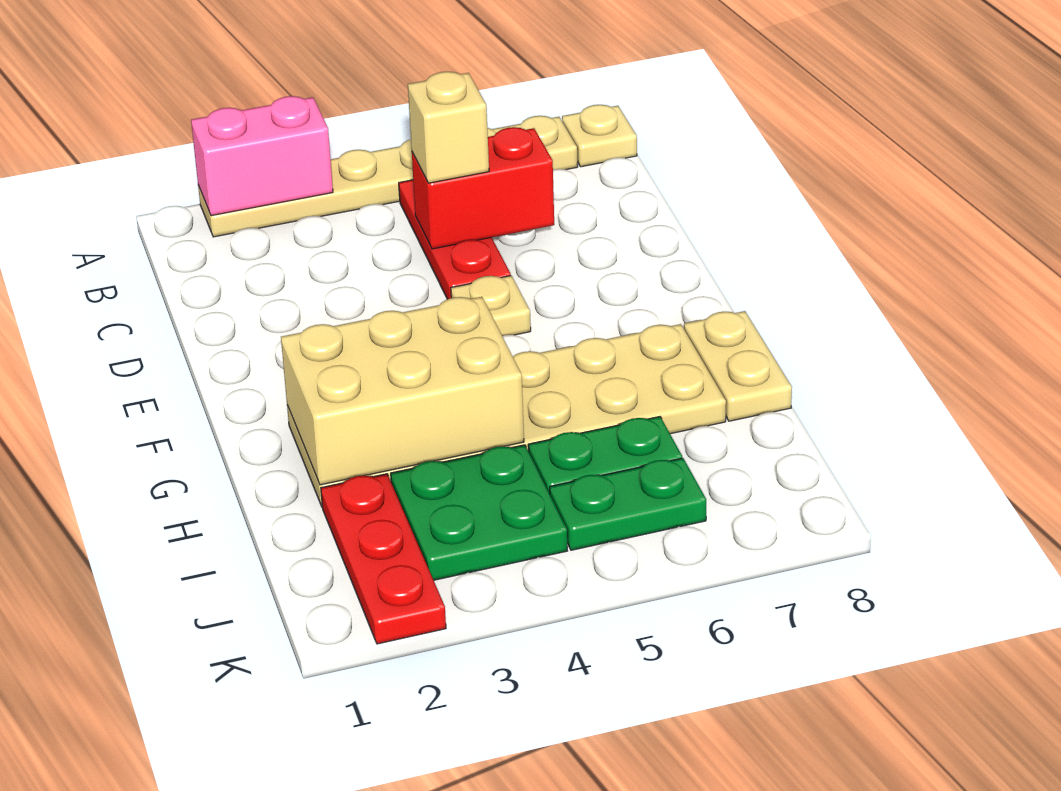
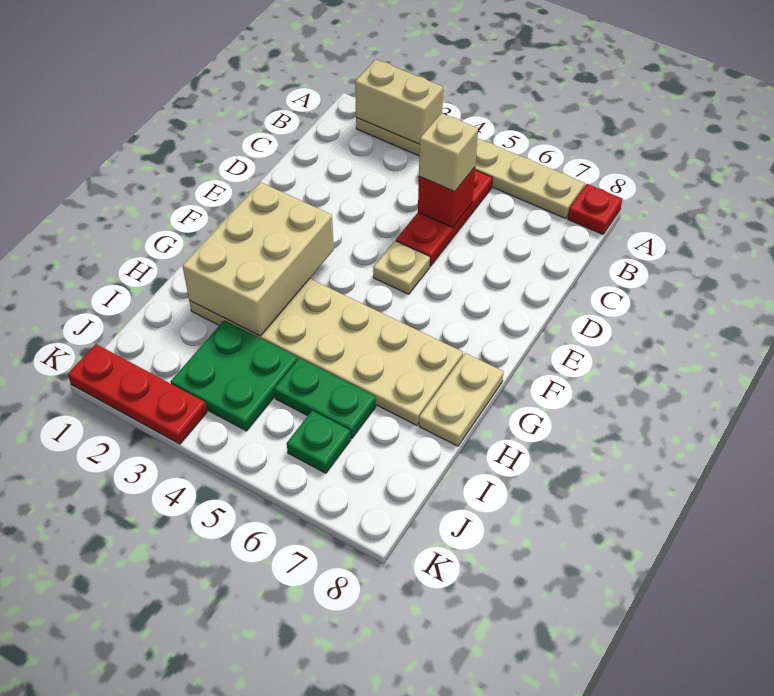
pink 1x2 brick [191,96,333,216] -> tan 1x2 brick [355,59,443,144]
tan 1x1 plate [562,105,637,167] -> red 1x1 plate [567,184,622,234]
red 1x2 brick [412,127,554,249] -> red 1x1 brick [418,167,475,227]
tan 2x3 brick [281,297,524,485] -> tan 2x3 brick turned to [183,182,334,336]
red 1x3 plate [321,474,446,644] -> red 1x3 plate turned to [68,344,207,444]
green 1x2 plate [550,458,706,550] -> green 1x1 plate [287,411,351,473]

